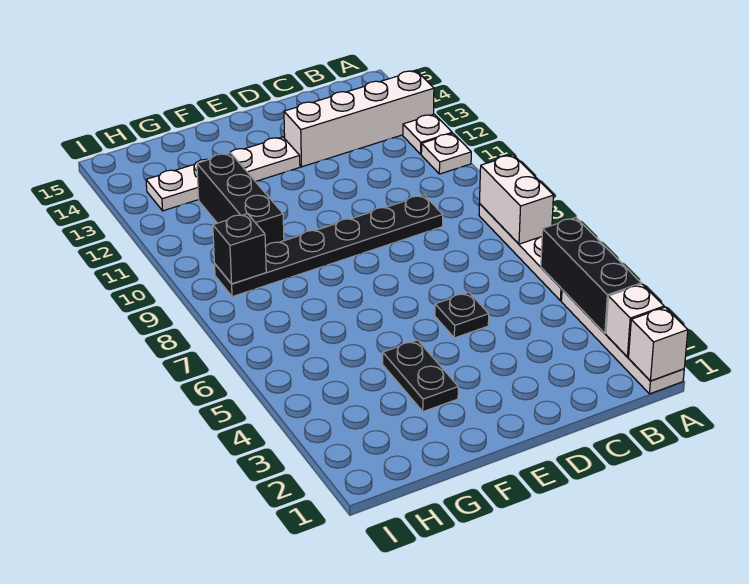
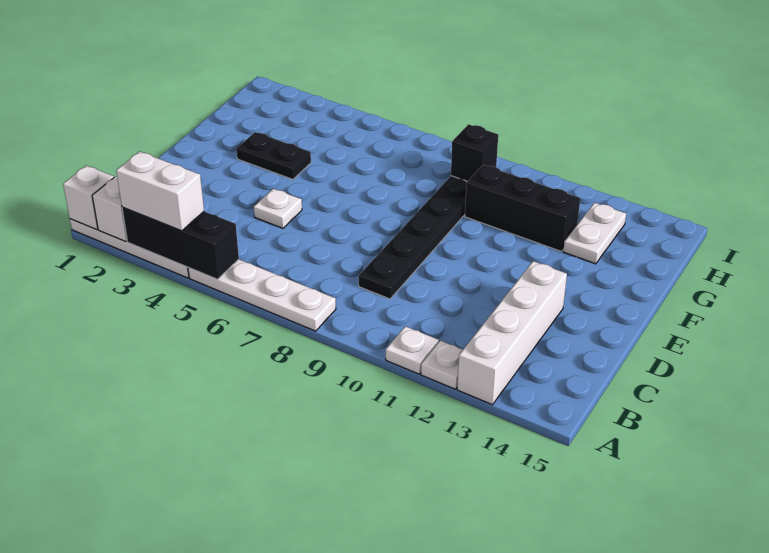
white 1x2 brick [480,155,553,244] -> white 1x2 brick moved to [116,152,204,231]
black 1x1 plate [435,292,489,338] -> white 1x1 plate [254,189,302,228]
white 1x4 plate [146,137,300,211] -> white 1x2 plate [563,203,626,264]

